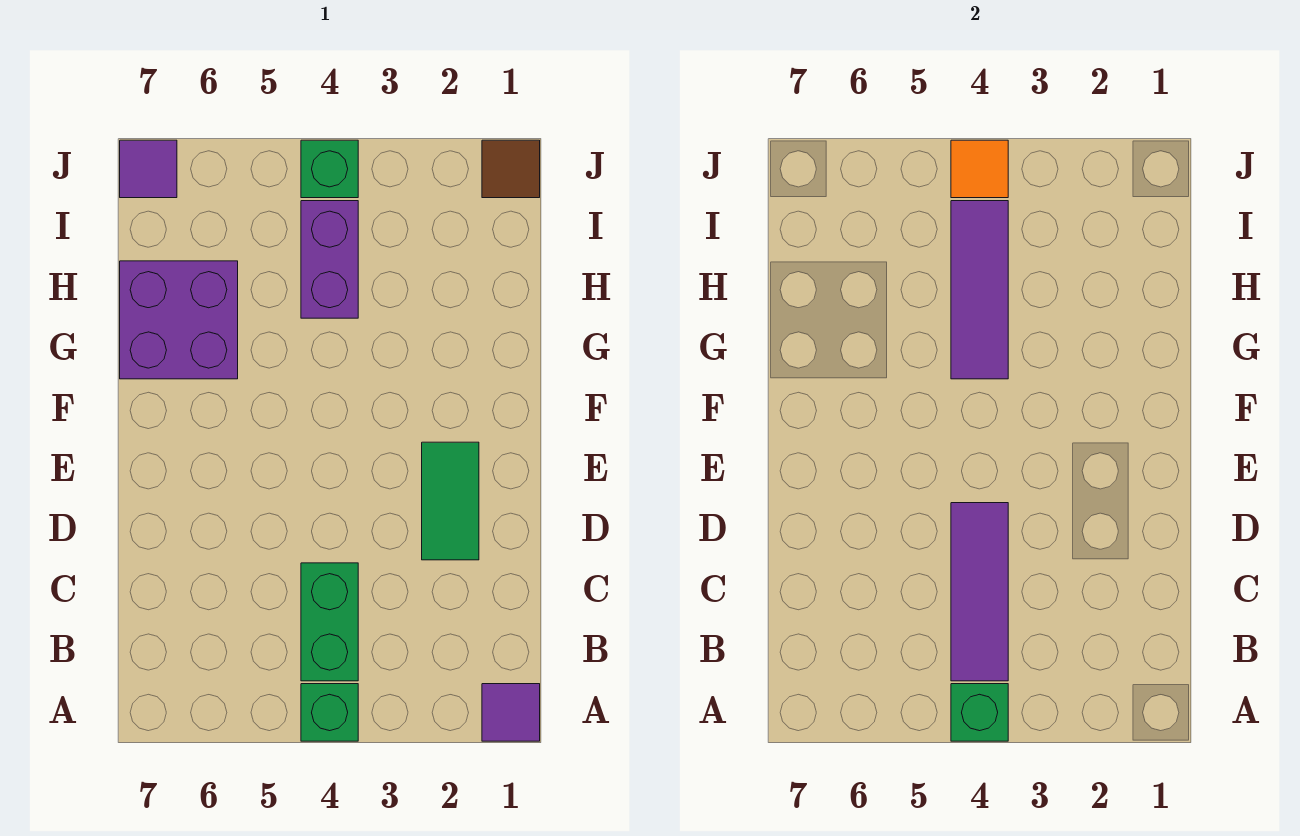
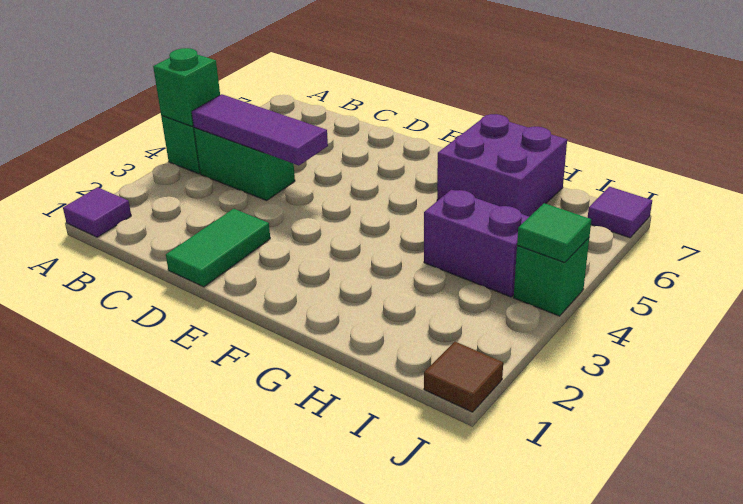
green 1x2 tile [422,442,479,560] -> green 1x2 tile turned to [166,209,270,287]
purple 1x3 tile [951,201,1008,379] -> none
orange 1x1 tile [951,140,1008,198] -> green 1x1 tile [517,203,591,263]

